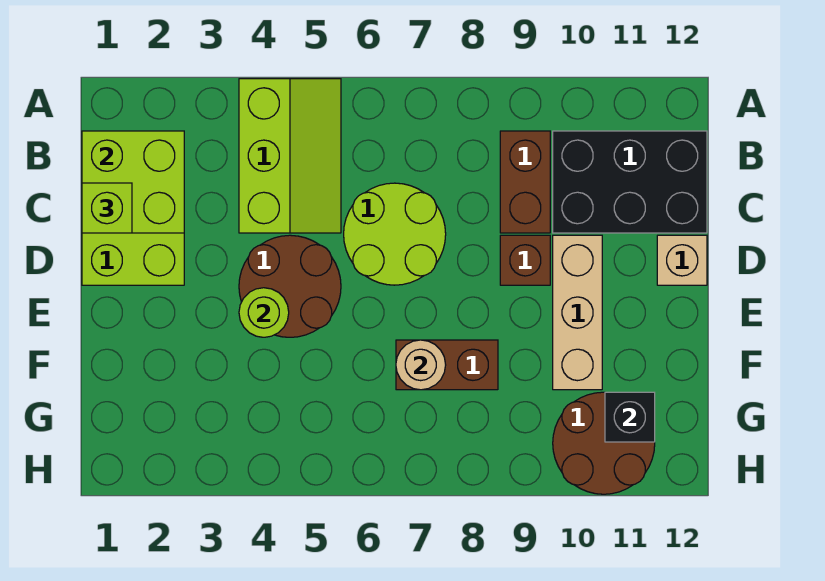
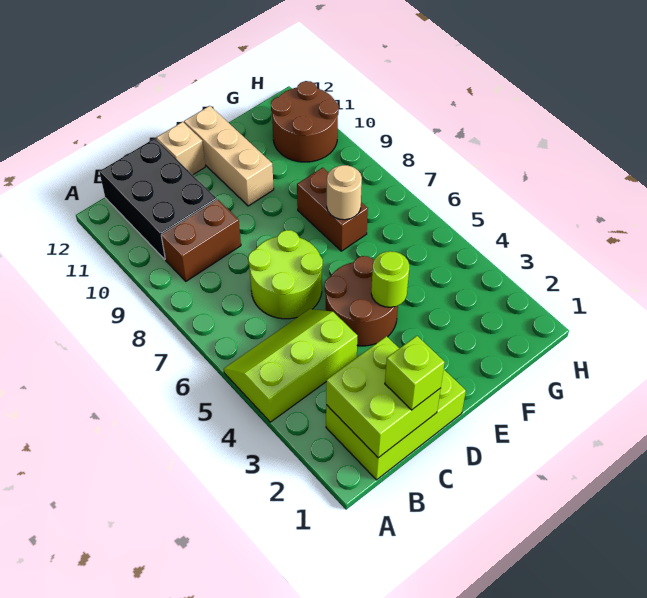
brown 1x1 brick [500,235,550,285] -> none
tan 1x3 brick [553,235,602,390] -> tan 1x3 brick turned to [184,106,274,206]
black 1x1 brick [605,392,655,442] -> none

